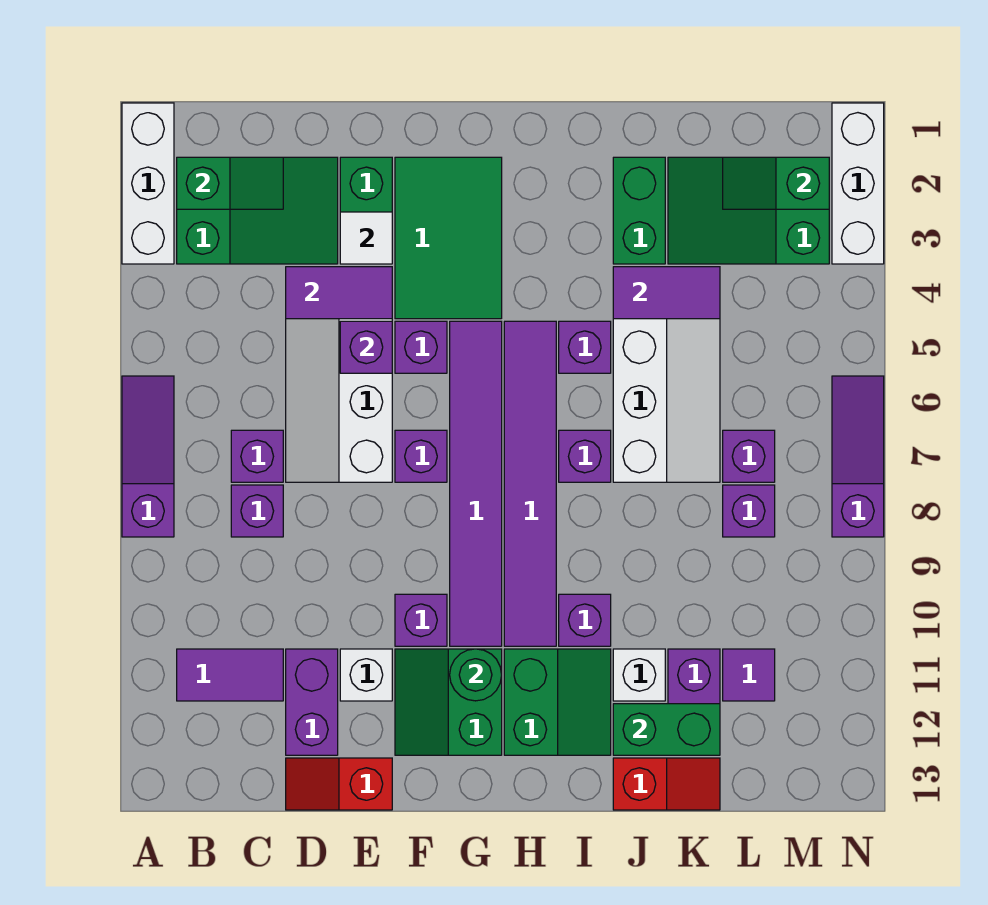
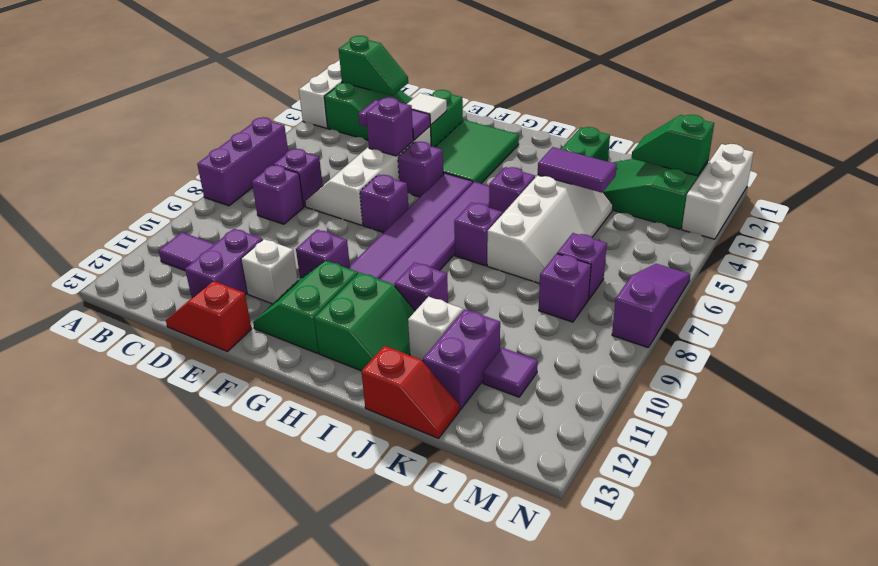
purple 1x3 slope [122,376,174,537] -> purple 1x3 brick [197,117,288,206]
green 1x1 round brick [450,649,502,701] -> none
green 1x2 brick [613,704,720,755] -> none

